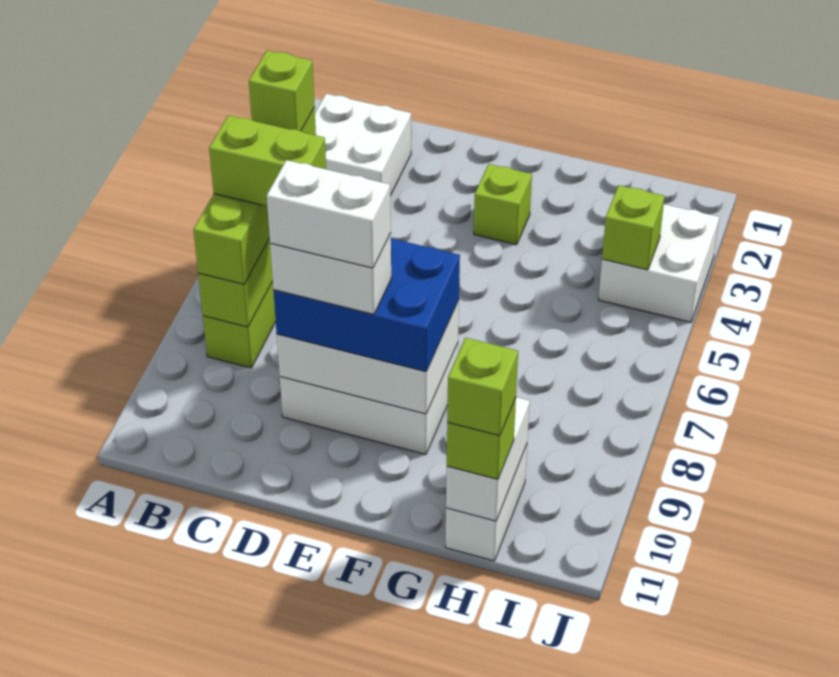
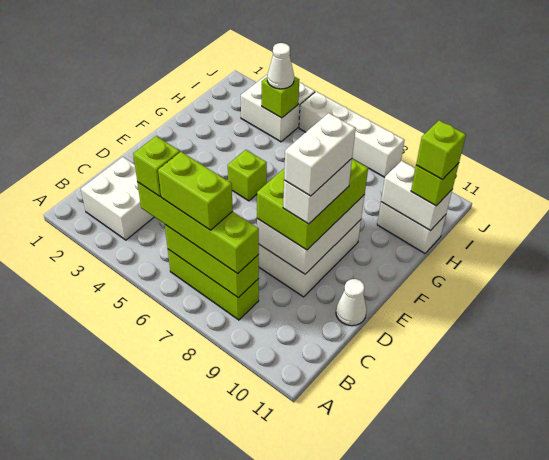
lime 1x2 brick [209,115,326,206] -> lime 1x2 brick turned to [158,152,233,230]
blue 2x3 brick [273,238,460,372] -> lime 2x3 brick [257,159,368,250]
none -> white 1x1 cone [336,279,367,326]
lime 1x1 brick [474,164,532,245] -> lime 1x1 brick moved to [228,150,267,201]
none -> white 1x1 cone [267,43,294,89]
none -> white 1x4 brick [299,92,405,177]

